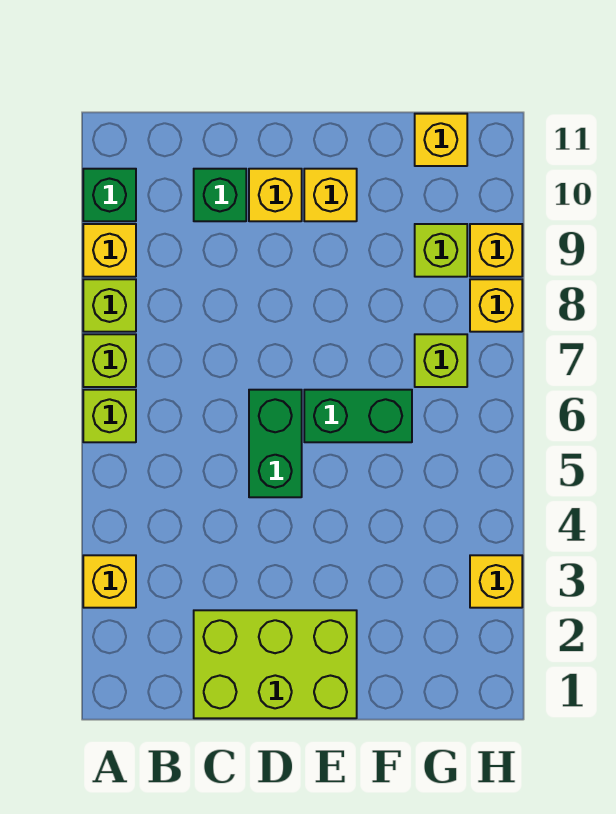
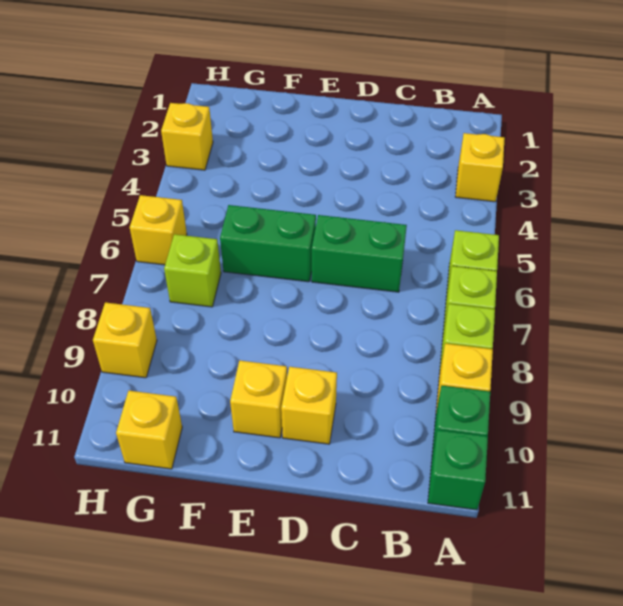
lime 2x3 brick [194,610,357,718] -> none
green 1x1 brick [194,169,246,221] -> green 1x1 brick moved to [428,430,488,510]
green 1x2 brick [249,390,302,497] -> green 1x2 brick turned to [312,215,407,292]
lime 1x1 brick [415,224,467,277] -> none
yellow 1x1 brick [470,279,522,332] -> yellow 1x1 brick moved to [130,195,187,265]

